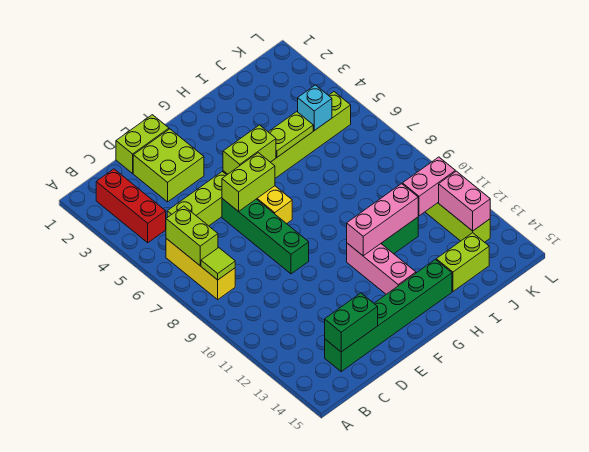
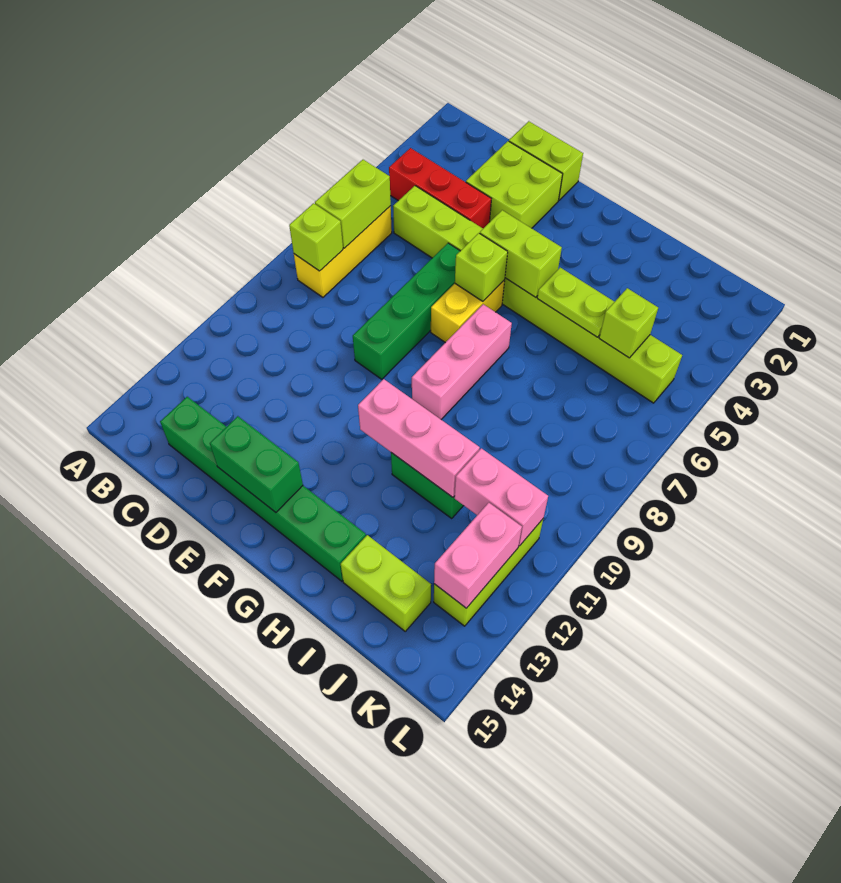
red 1x3 brick [96,169,166,243] -> red 1x3 brick turned to [389,148,491,228]
lime 1x1 tile [201,248,235,280] -> lime 1x1 brick [289,203,343,271]
green 1x2 brick [325,293,378,352] -> green 1x2 brick moved to [210,416,303,512]
lime 1x2 brick [222,153,275,212] -> lime 1x1 brick [455,233,508,301]
pink 1x3 brick [347,243,416,294] -> pink 1x3 brick moved to [412,304,512,419]
cyan 1x1 brick [298,85,332,131] -> lime 1x1 brick [599,288,658,358]

